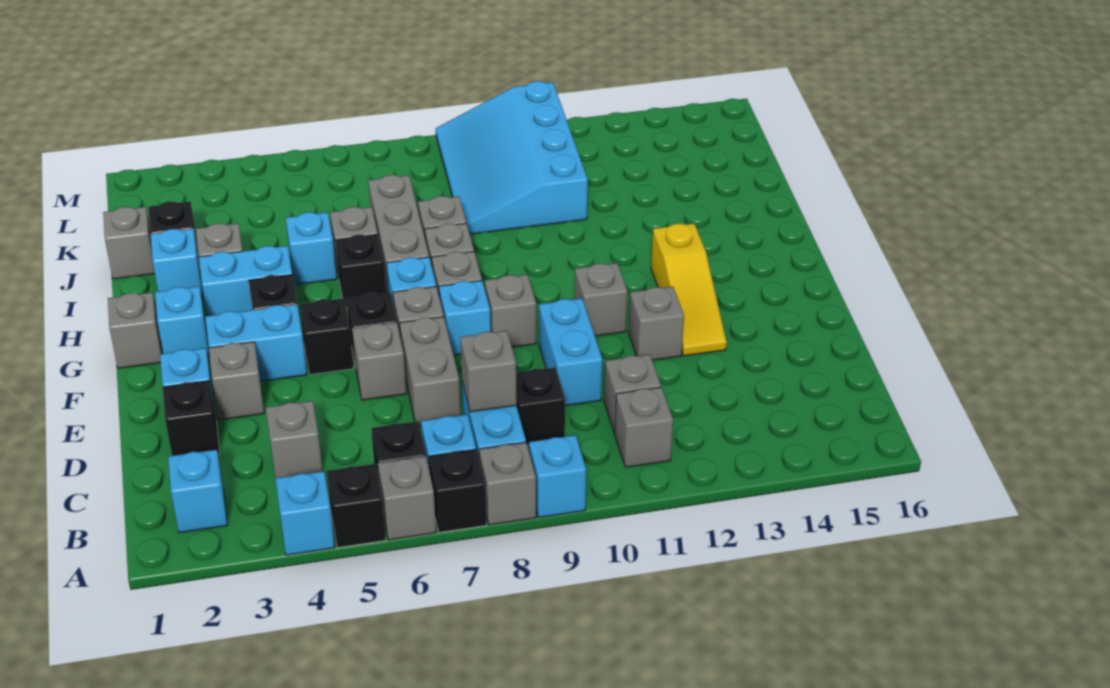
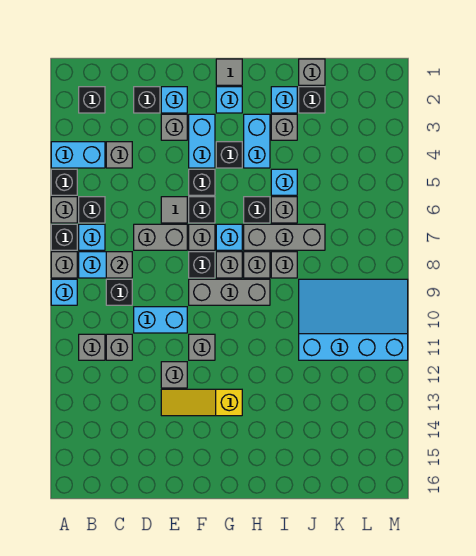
cyan 1x1 brick [275,471,335,555] -> cyan 1x2 brick [51,142,105,168]
cyan 1x1 brick [168,450,227,533] -> black 1x1 brick [79,87,105,113]
grey 1x1 brick [352,323,406,400] -> grey 1x1 tile [161,197,187,223]
cyan 1x1 brick [439,281,491,355] -> black 1x1 brick [189,252,215,278]
grey 1x1 brick [485,275,536,347] -> grey 1x3 brick [189,279,270,305]
grey 1x1 brick [108,292,162,368] -> grey 1x1 tile [216,59,242,85]

